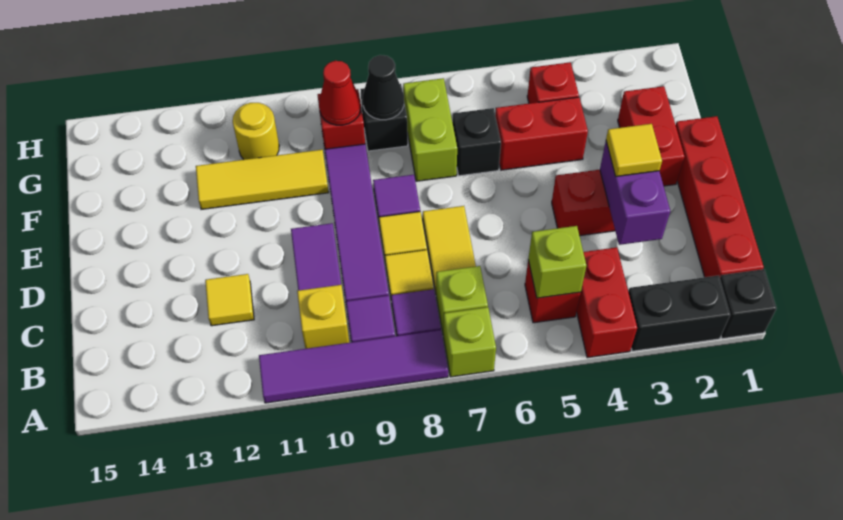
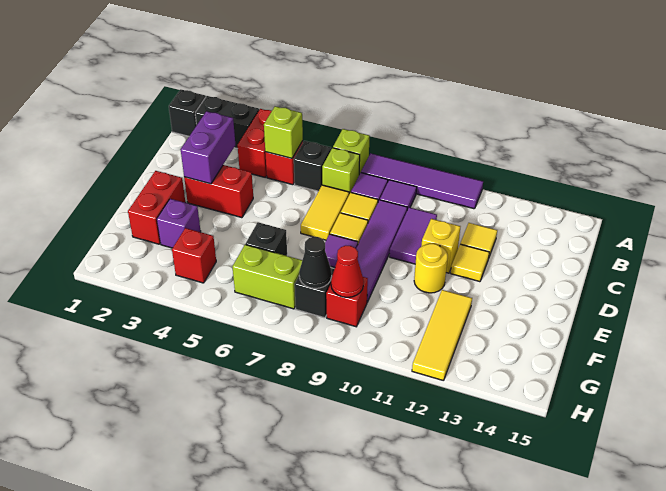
red 1x4 brick [676,116,764,277] -> none
none -> black 1x1 brick [294,141,331,191]
yellow 1x1 brick [297,285,349,349] -> yellow 1x1 brick moved to [421,219,460,273]
yellow 1x1 tile [606,124,662,176] -> yellow 1x1 tile moved to [451,244,489,282]
none -> purple 1x1 brick [157,199,201,248]
red 1x2 brick [495,97,588,170] -> none
lime 1x2 brick [403,78,457,181] -> lime 1x2 brick turned to [232,244,302,309]
yellow 1x3 tile [196,150,329,209] -> yellow 1x3 tile turned to [412,290,472,381]
yellow 1x1 round brick [233,103,279,160] -> yellow 1x1 round brick moved to [414,244,448,293]

